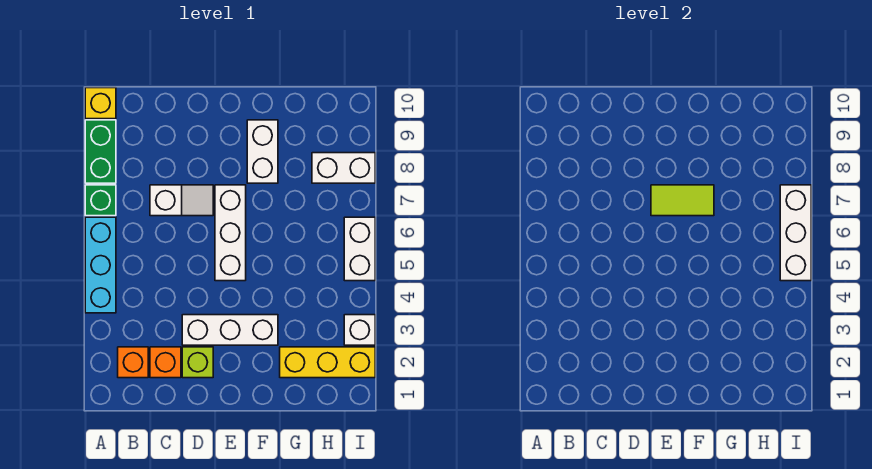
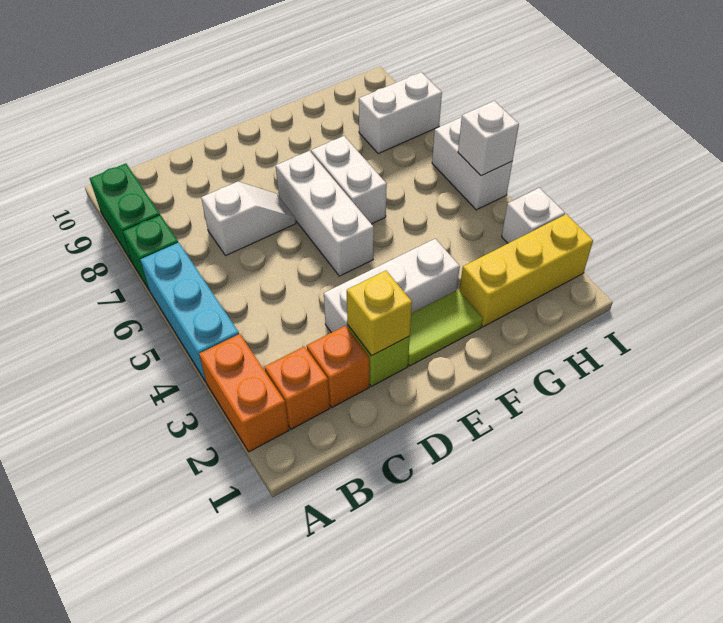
none -> orange 1x2 brick [199,334,289,452]
yellow 1x1 brick [85,88,116,119] -> yellow 1x1 brick moved to [347,271,412,356]
lime 1x2 tile [651,185,714,216] -> lime 1x2 tile moved to [408,290,483,366]
white 1x2 brick [247,120,278,183] -> white 1x2 brick moved to [311,136,387,224]
white 1x3 brick [780,185,811,281] -> white 1x1 brick [458,101,519,176]

